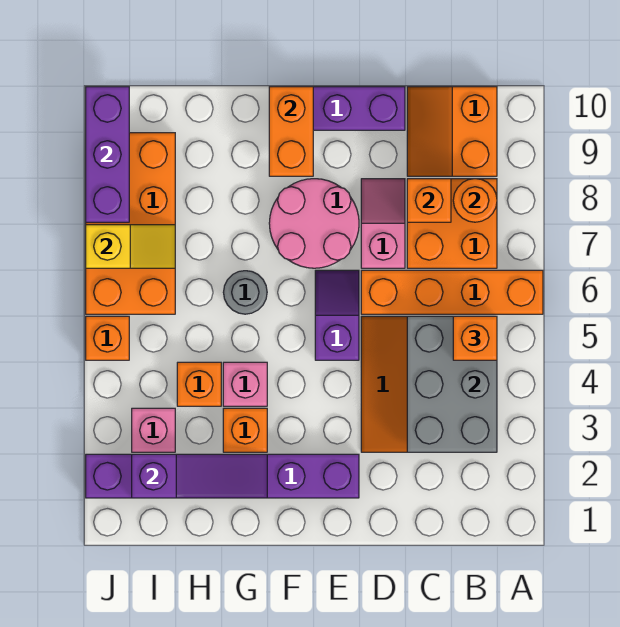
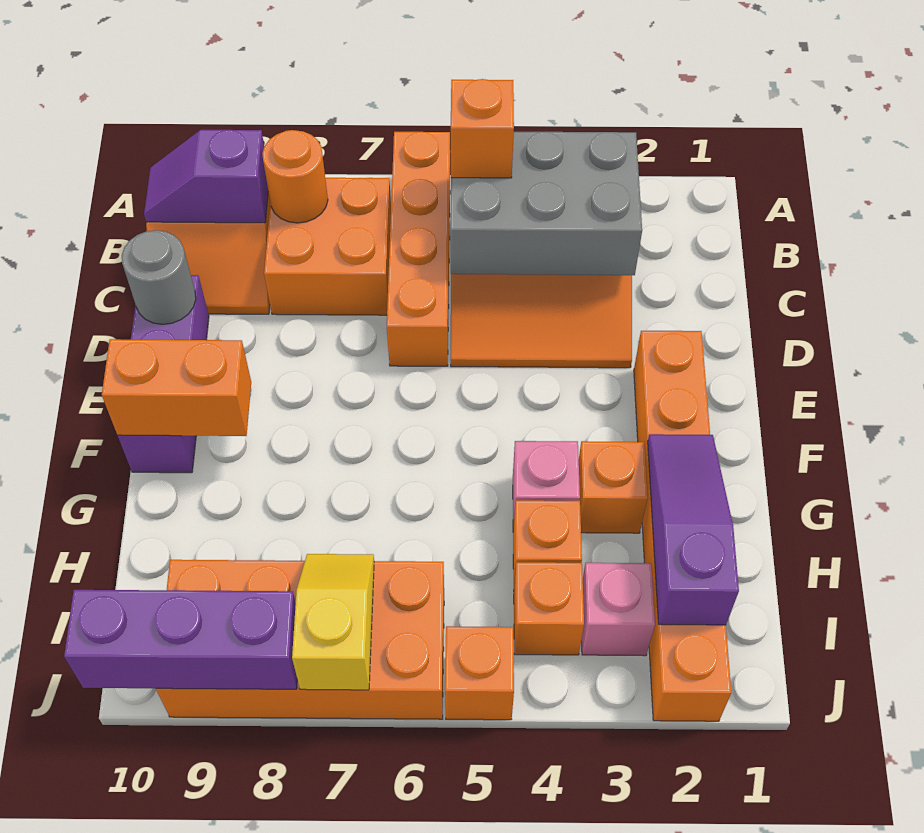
orange 1x1 brick [407,179,451,222] -> orange 1x1 brick moved to [514,562,584,655]
pink 1x2 slope [361,179,405,268] -> none
purple 1x6 brick [86,454,359,498] -> orange 1x6 brick [634,331,731,721]
purple 1x2 slope [315,270,359,360] -> purple 1x2 slope moved to [144,130,268,223]
pink 2x2 round brick [269,179,359,268] -> none
grey 1x1 round brick [223,271,267,314] -> grey 1x1 round brick moved to [122,230,196,324]

